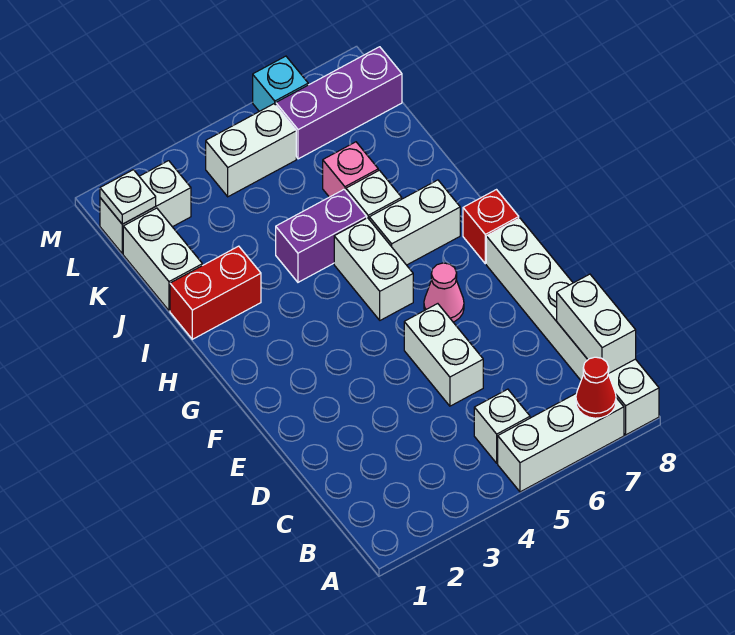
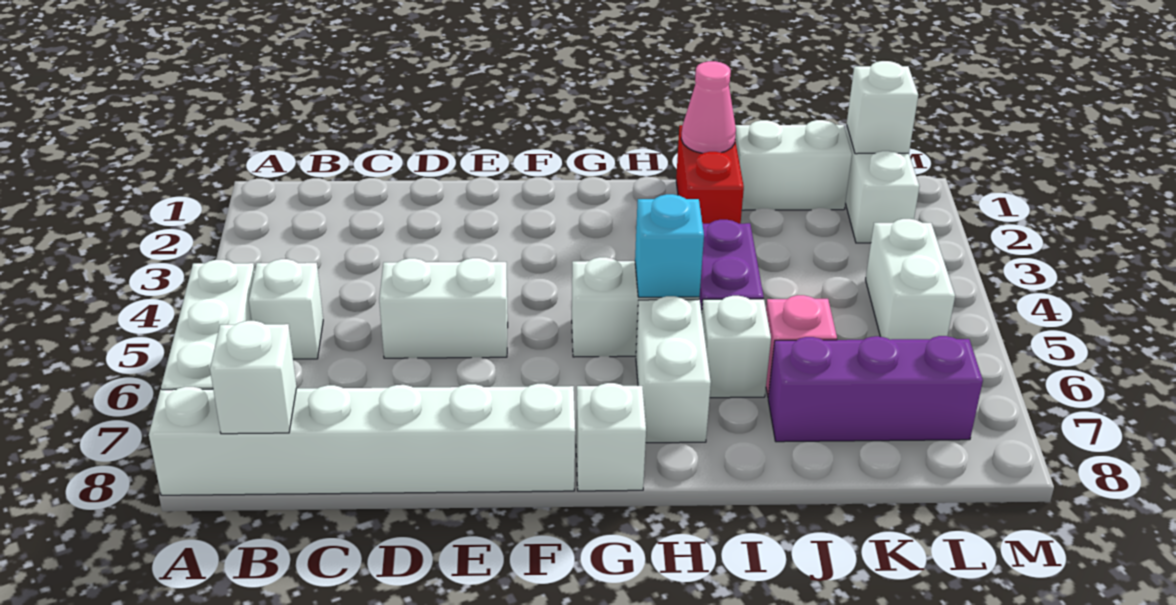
red 1x1 cone [576,357,616,418] -> none
white 1x2 brick [557,274,636,374] -> white 1x1 brick [210,321,297,434]
pink 1x1 cone [424,263,464,322] -> pink 1x1 cone moved to [681,61,736,153]
red 1x1 brick [463,190,519,264] -> white 1x1 brick [576,383,646,491]
white 1x1 plate [100,170,156,224] -> white 1x1 brick [847,61,918,154]
purple 1x3 brick [276,47,402,159] -> purple 1x3 brick turned to [768,336,983,442]
cyan 1x1 brick [253,56,308,111] -> cyan 1x1 brick moved to [635,194,704,297]

